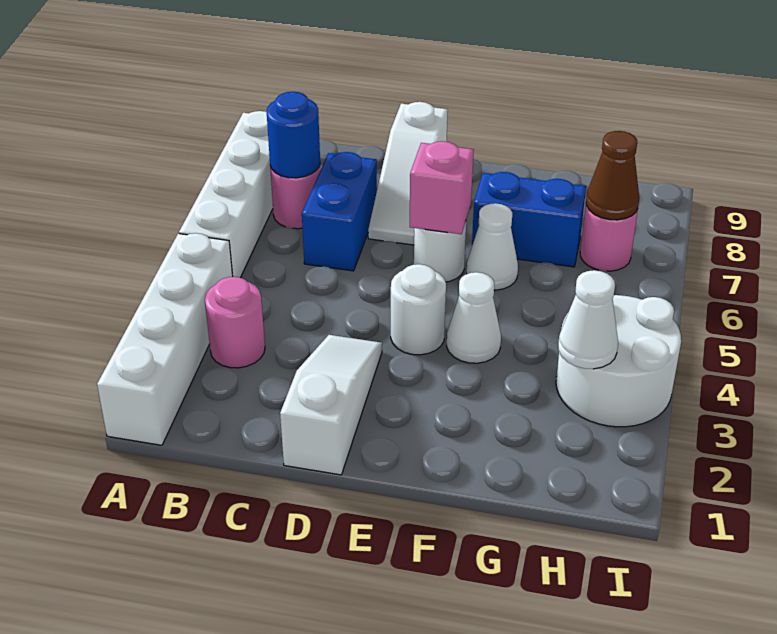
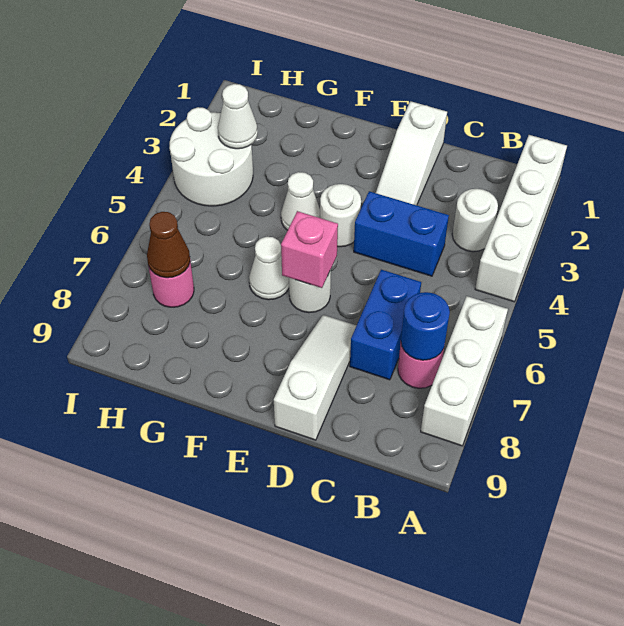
white 1x4 brick [179,111,273,277] -> white 1x3 brick [421,296,508,446]
pink 1x1 round brick [205,277,265,368] -> white 1x1 round brick [452,189,498,252]
blue 1x2 brick [472,172,586,267] -> blue 1x2 brick moved to [354,191,449,276]

